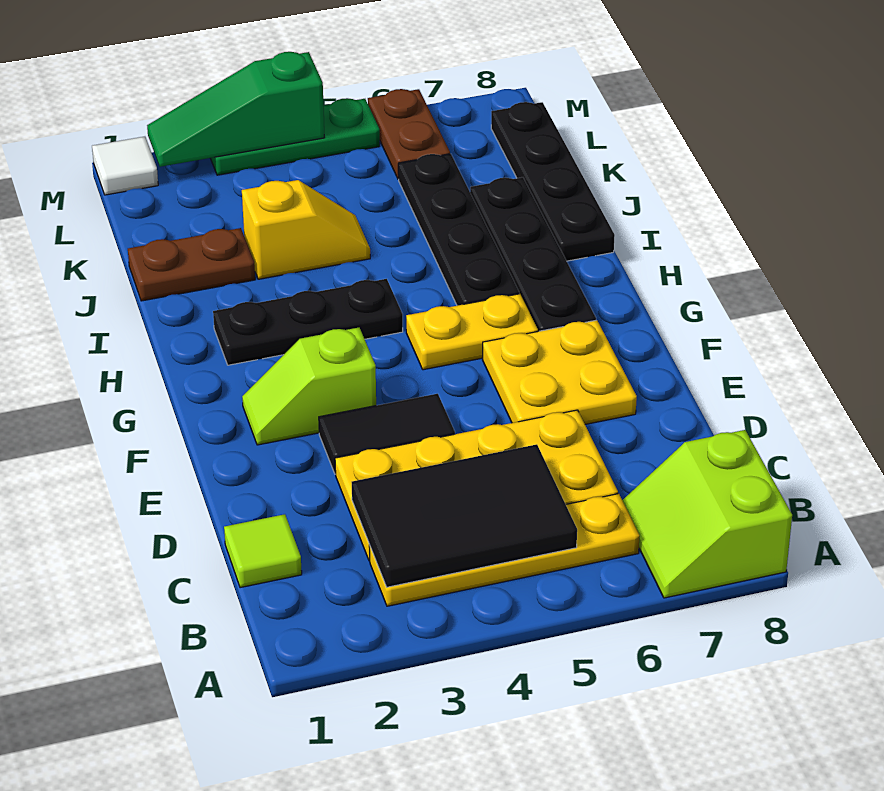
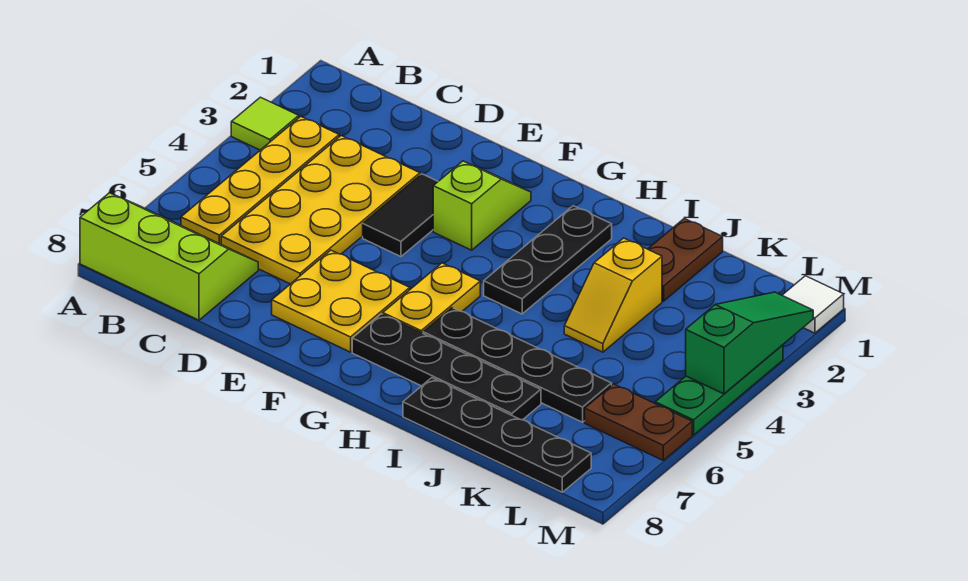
lime 2x2 slope [622,430,792,598] -> lime 2x3 slope [80,193,258,320]
black 2x3 tile [352,444,577,587] -> none
lime 1x1 tile [224,514,302,588] -> lime 1x1 tile moved to [231,97,299,150]

